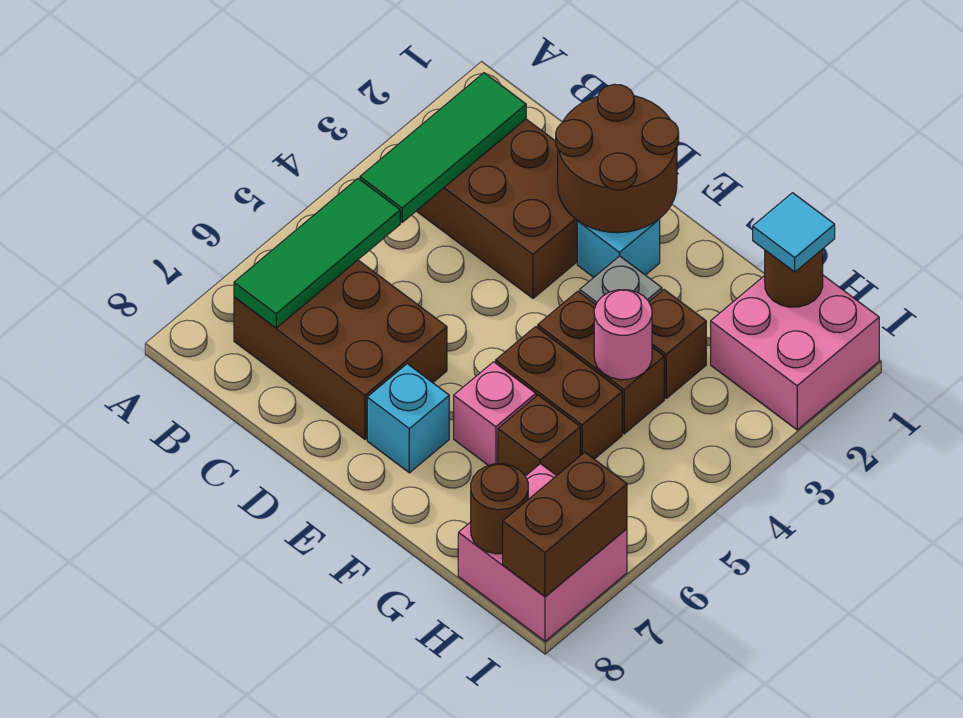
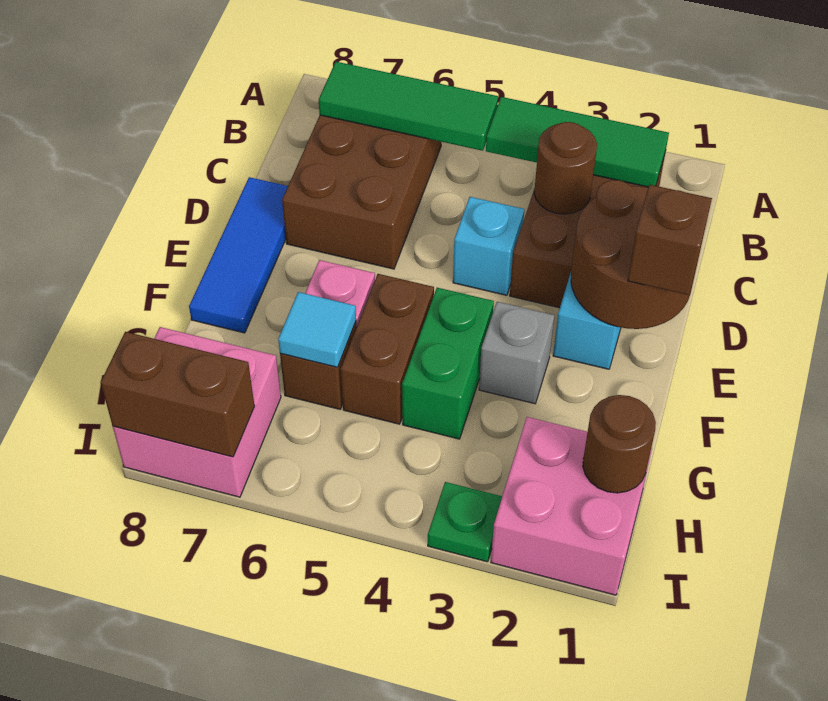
none -> blue 1x3 tile [189,177,288,333]
cyan 1x1 brick [367,364,449,473] -> cyan 1x1 brick moved to [453,197,524,295]
brown 1x2 brick [538,291,664,434] -> green 1x2 brick [402,288,494,439]
brown 1x1 brick [649,290,706,398] -> brown 1x1 brick moved to [628,185,712,295]
pink 1x1 round brick [594,290,652,380] -> none
cyan 1x1 tile [753,193,835,272] -> cyan 1x1 tile moved to [278,292,356,367]
brown 1x1 round brick [471,464,528,554] -> brown 1x1 round brick moved to [534,122,597,214]
none -> green 1x1 plate [428,482,502,562]

